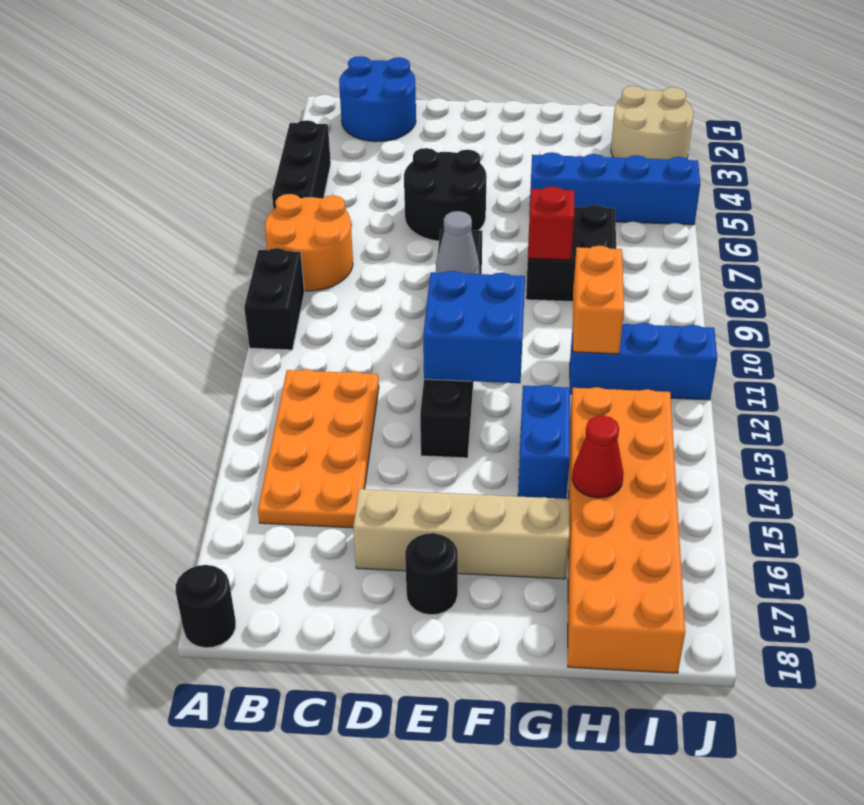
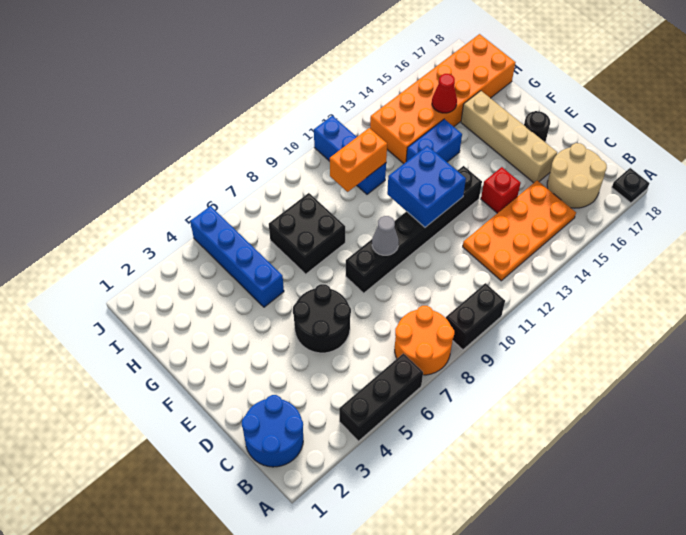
black 1x1 round brick [175,565,236,648] -> black 1x1 plate [612,168,649,203]
red 1x1 brick [528,186,574,260] -> red 1x1 brick moved to [481,167,521,213]
tan 2x2 round brick [611,86,693,159] -> tan 2x2 round brick moved to [547,143,607,208]

